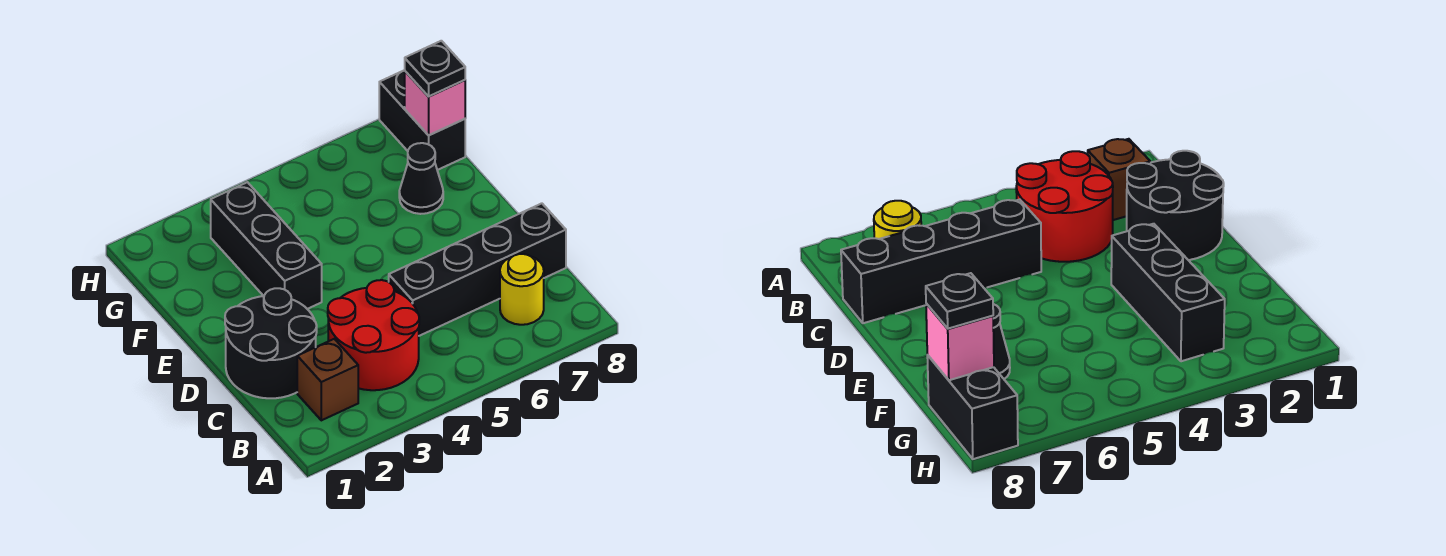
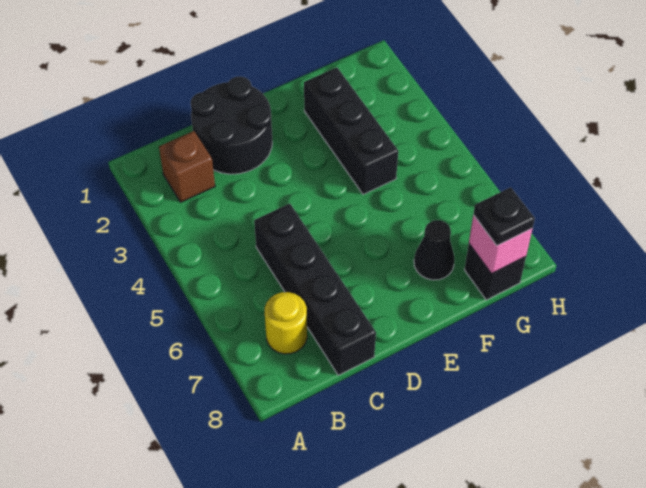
red 2x2 round brick [328,280,419,390] -> none
black 1x3 brick [211,182,322,309] -> black 1x3 brick turned to [304,68,398,194]
black 1x2 brick [379,70,465,170] -> black 1x1 brick [464,244,526,300]

